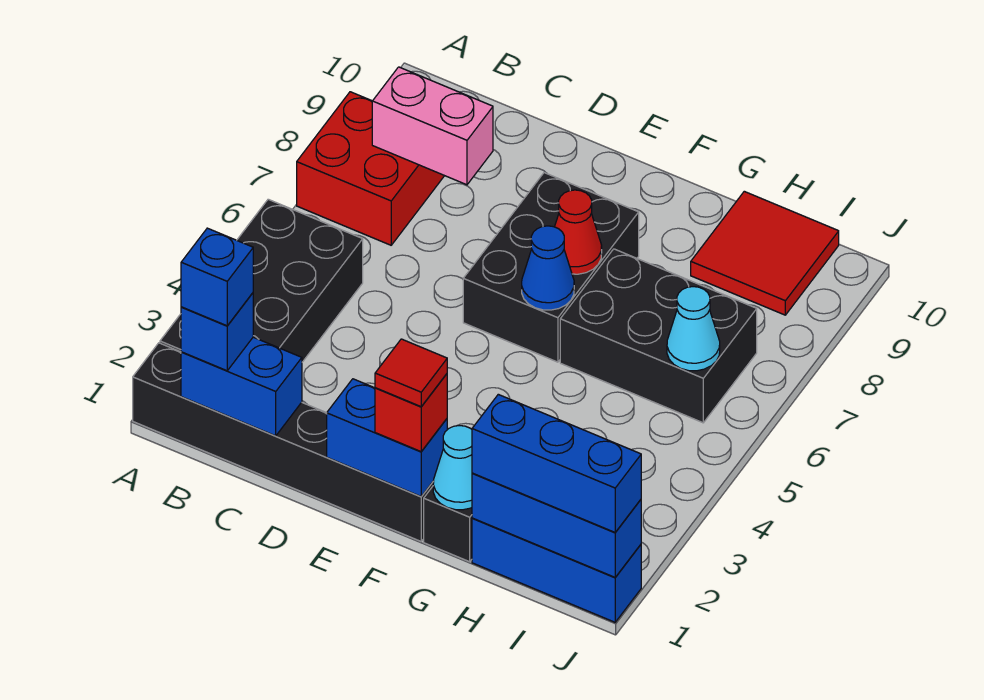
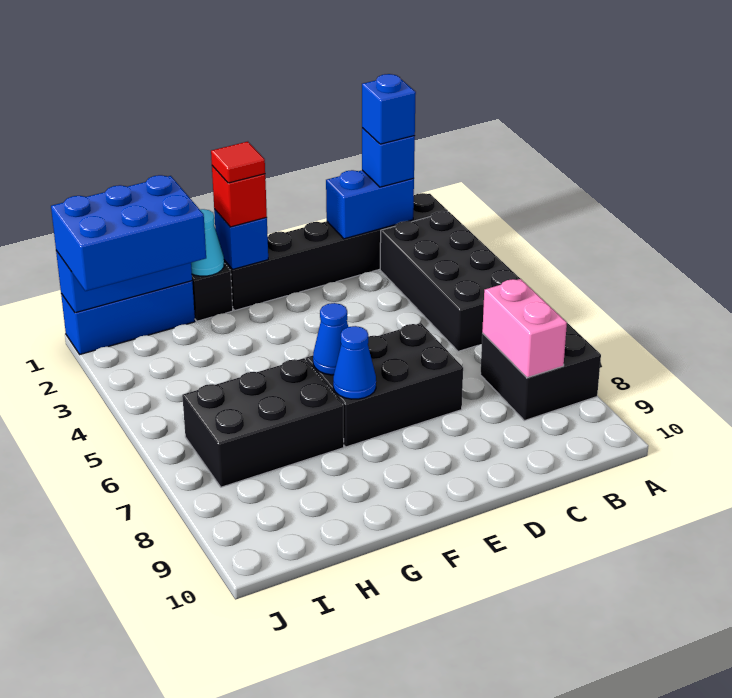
red 2x2 brick [297,92,444,245] -> black 2x2 brick [480,323,601,421]
pink 1x2 brick [372,67,493,185] -> pink 1x2 brick turned to [482,279,567,378]
blue 1x2 brick [327,379,447,496] -> blue 1x1 brick [214,209,268,269]
black 2x3 brick [463,173,639,362] -> black 2x3 brick turned to [306,323,463,447]
red 1x1 cone [555,190,602,274] -> blue 1x1 cone [333,326,376,399]
blue 1x3 brick [472,394,641,532] -> blue 2x3 brick [51,175,206,291]
red 2x2 tile [691,191,839,315] -> none
cyan 1x1 cone [667,287,720,371] -> none

